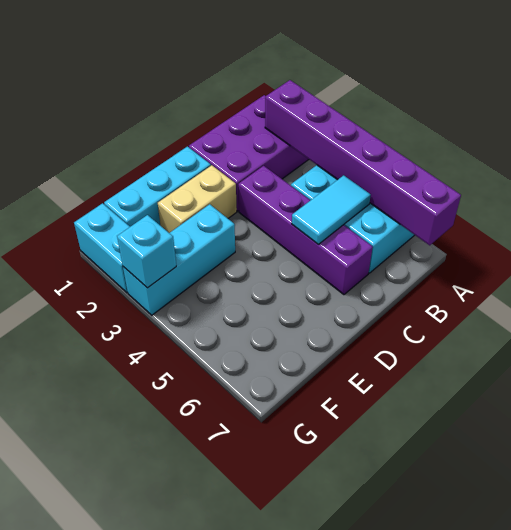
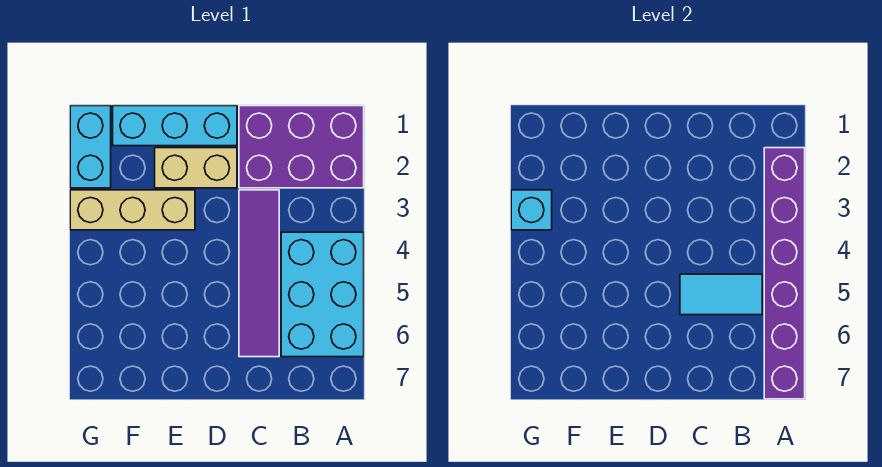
purple 1x4 brick [238,166,373,295] -> purple 1x4 tile [239,190,279,357]
cyan 1x3 brick [123,204,235,315] -> tan 1x3 brick [70,190,195,230]

